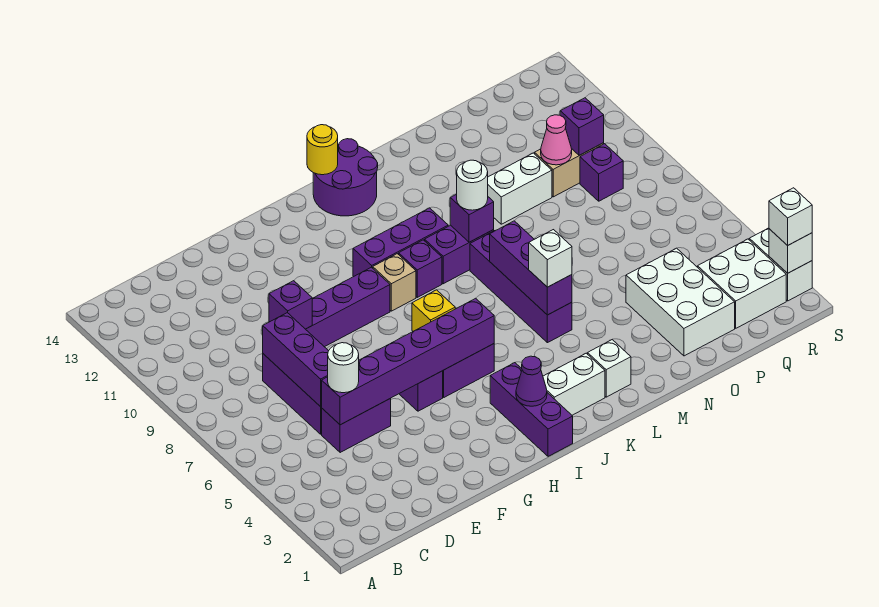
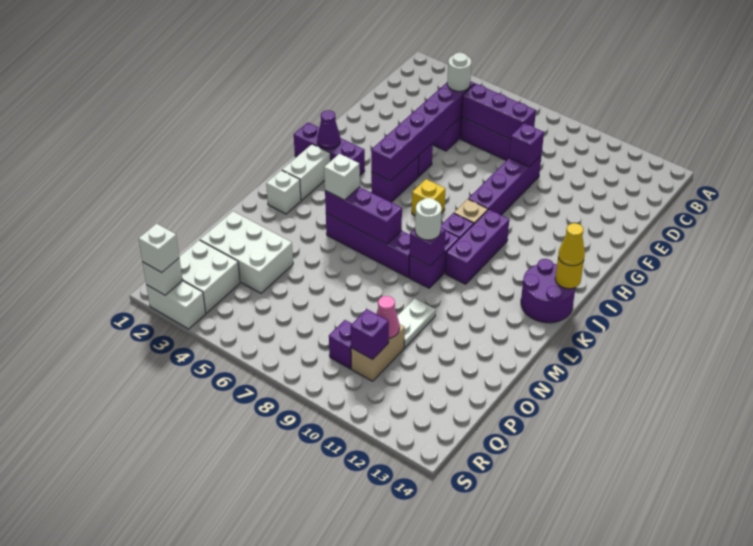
none -> yellow 1x1 cone [558,223,585,266]
white 1x2 brick [488,153,552,224] -> white 1x2 plate [397,298,436,348]

